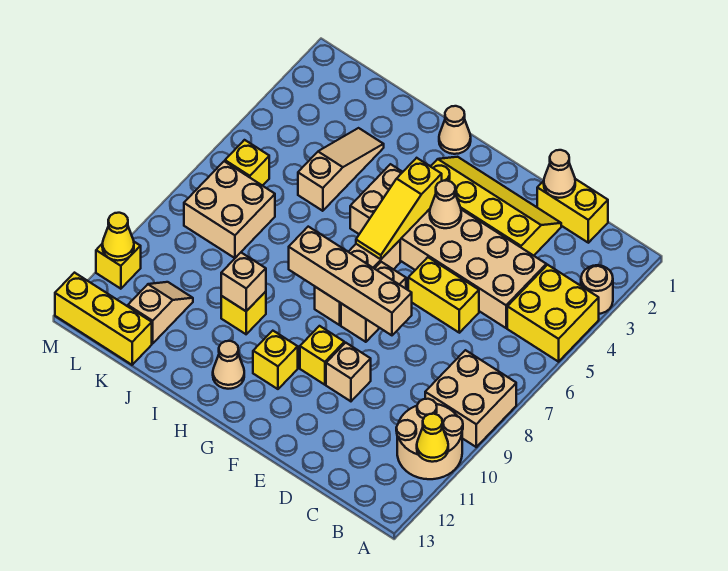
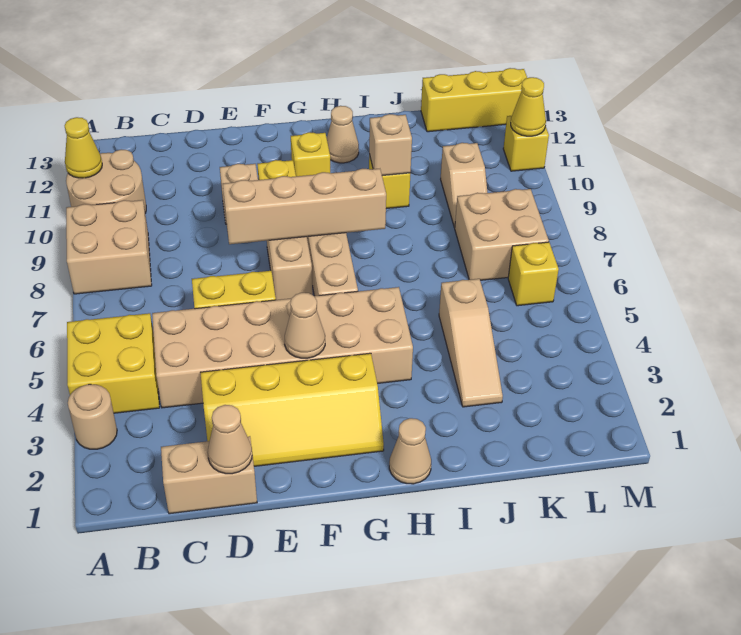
yellow 1x2 brick [537,179,608,243] -> tan 1x2 brick [161,436,257,514]
yellow 1x3 slope [356,158,442,259] -> none
tan 1x2 slope [128,282,193,343] -> tan 1x2 slope moved to [441,143,487,228]

